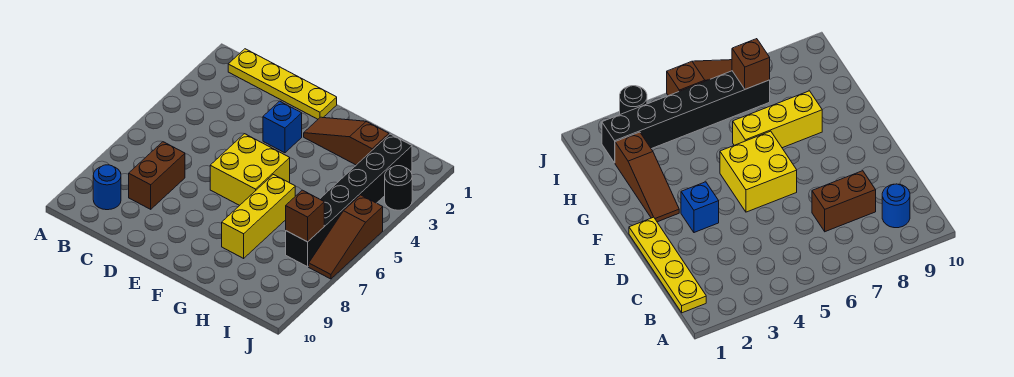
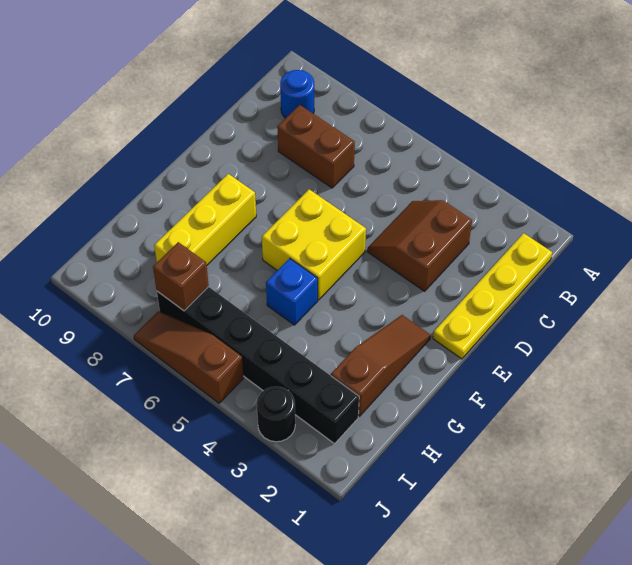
none -> brown 2x2 slope [367,200,472,291]
blue 1x1 brick [263,101,302,153] -> blue 1x1 brick moved to [266,258,318,325]
yellow 1x3 brick [222,175,295,258] -> yellow 1x3 brick turned to [154,174,256,265]

